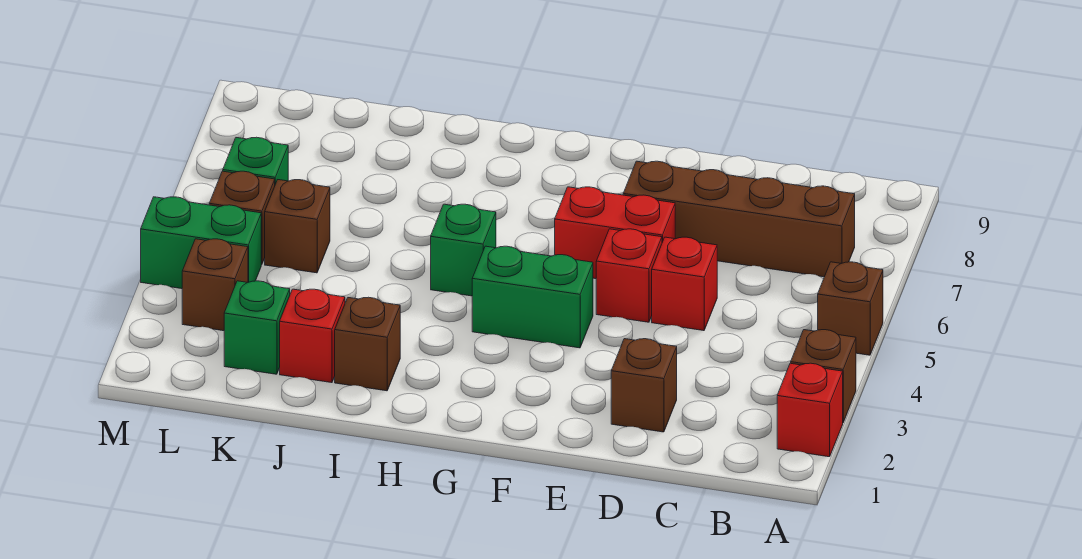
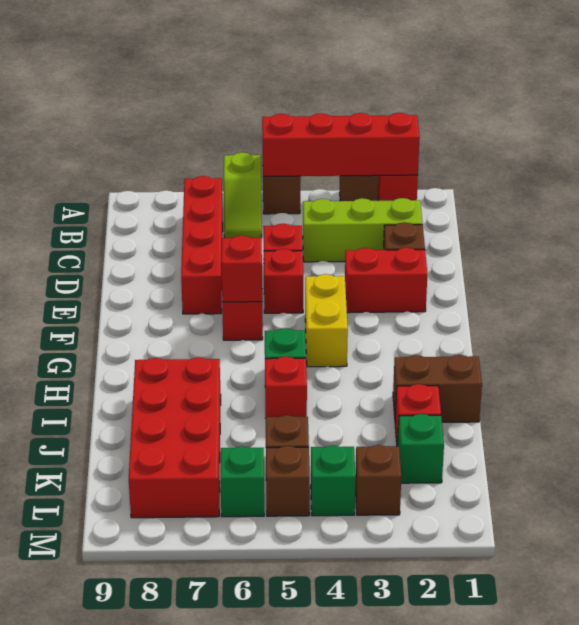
none -> red 1x4 brick [262,113,420,176]
none -> lime 1x2 slope [224,152,262,238]
brown 1x4 brick [623,161,855,277] -> red 1x4 brick [181,176,223,314]
none -> lime 1x3 brick [303,198,423,262]
none -> red 1x2 brick [345,248,427,313]
green 1x2 brick [472,246,593,348] -> yellow 1x2 brick [305,274,348,367]
none -> red 1x1 brick [221,236,262,302]
brown 1x1 brick [335,297,400,391] -> brown 1x2 brick [393,355,482,422]
none -> red 1x1 brick [265,356,307,417]
none -> red 2x4 brick [129,357,221,518]
green 1x2 brick [141,197,261,289] -> green 1x1 brick [311,445,356,516]

